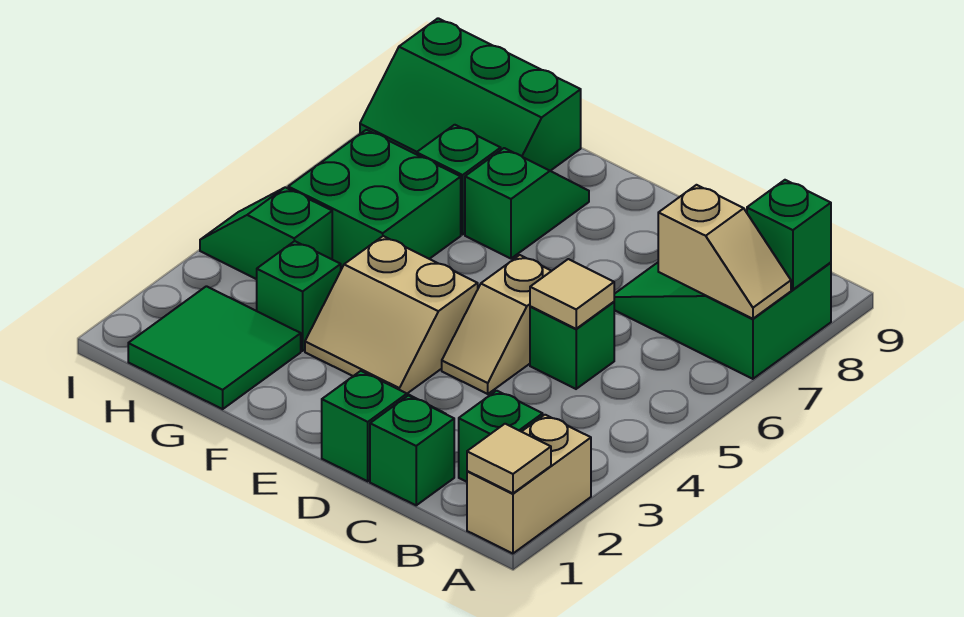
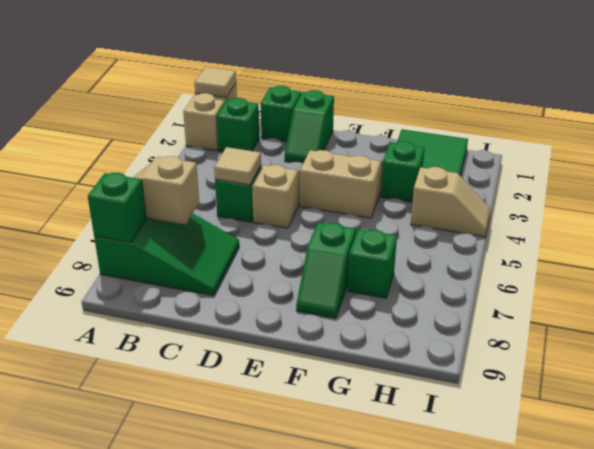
green 2x2 brick [288,130,461,269] -> none
green 2x3 slope [360,18,581,171] -> none
green 1x2 slope [200,187,332,279] -> tan 1x2 slope [411,167,491,237]

